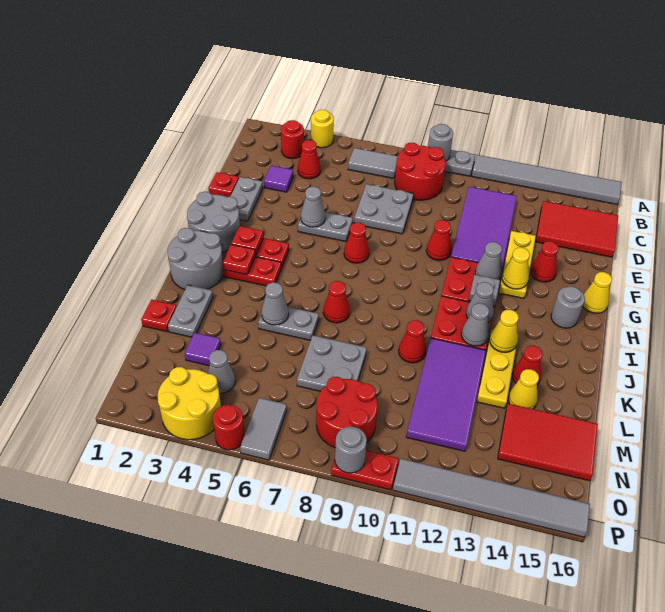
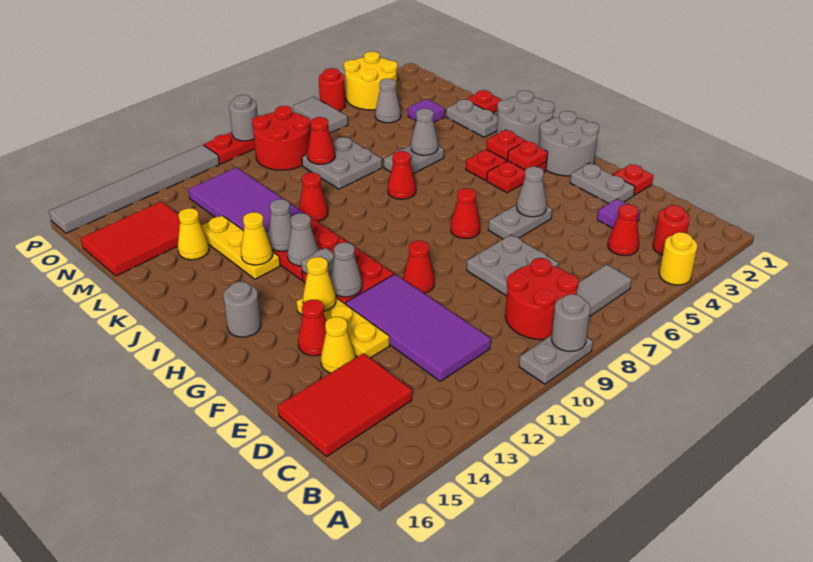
grey 1x6 tile [472,155,622,204] -> none
yellow 1x1 cone [583,272,612,313] -> yellow 1x1 cone moved to [321,317,355,373]
red 1x1 cone [512,346,543,385] -> red 1x1 cone moved to [307,117,335,164]

